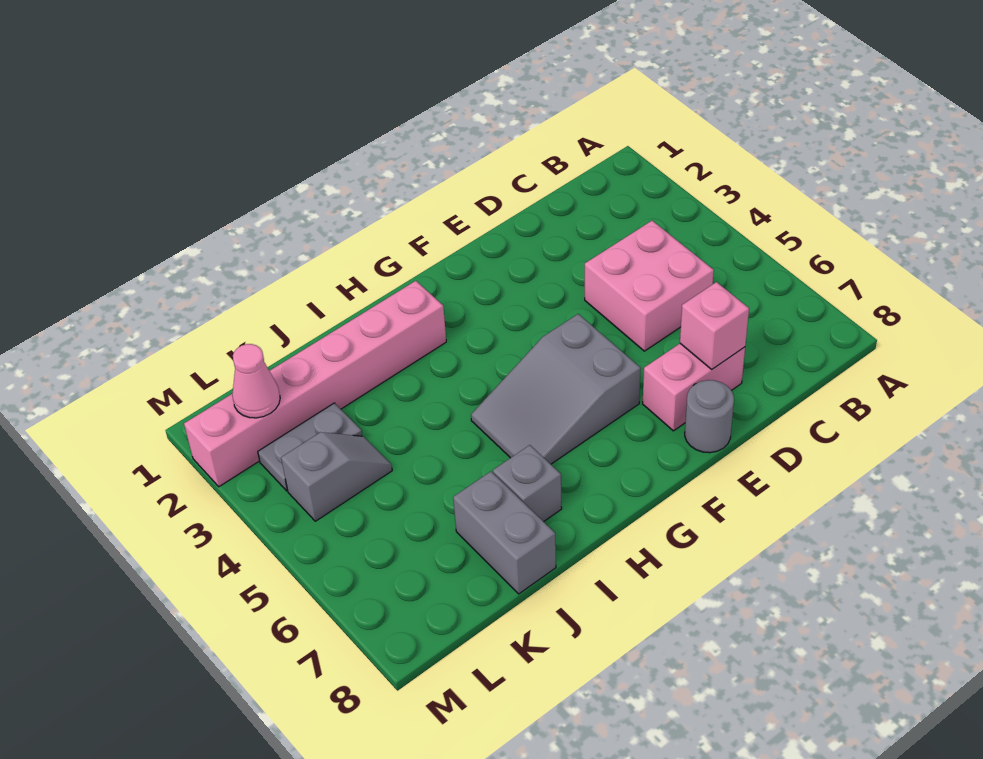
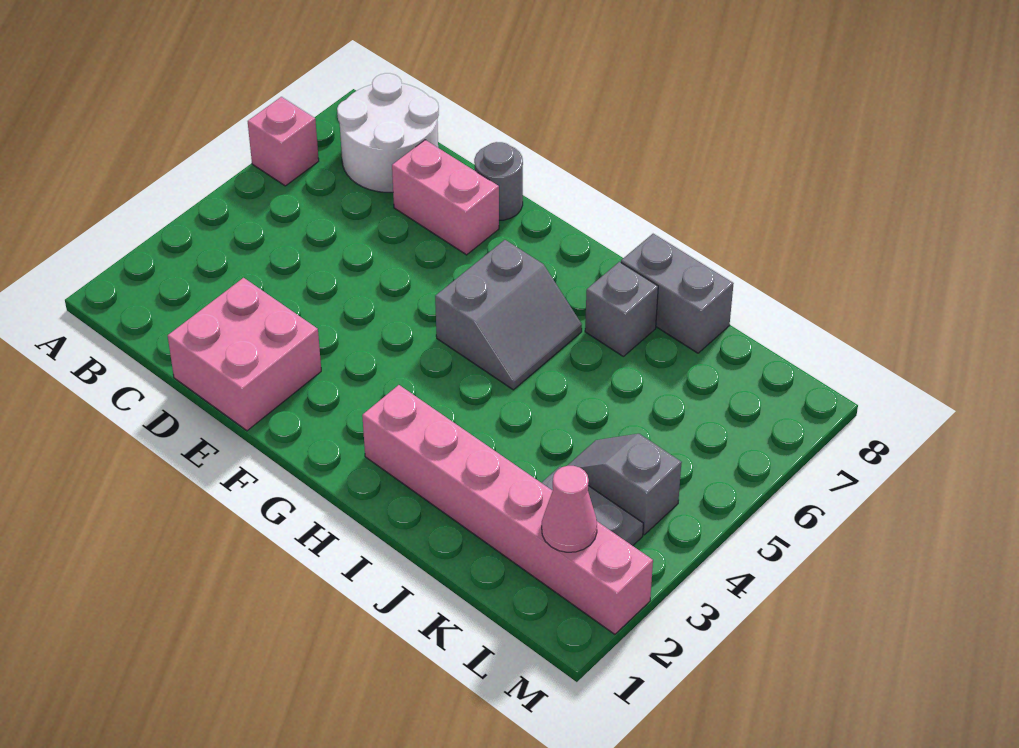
none -> white 2x2 round brick [337,73,439,192]
pink 2x2 brick [585,221,714,351] -> pink 2x2 brick moved to [168,278,321,431]
pink 1x1 brick [680,282,749,369] -> pink 1x1 brick moved to [248,97,319,186]
grey 2x3 slope [471,314,641,464] -> grey 2x2 slope [435,240,582,390]
grey 1x2 brick [453,471,556,594] -> grey 1x2 brick turned to [621,234,734,353]

